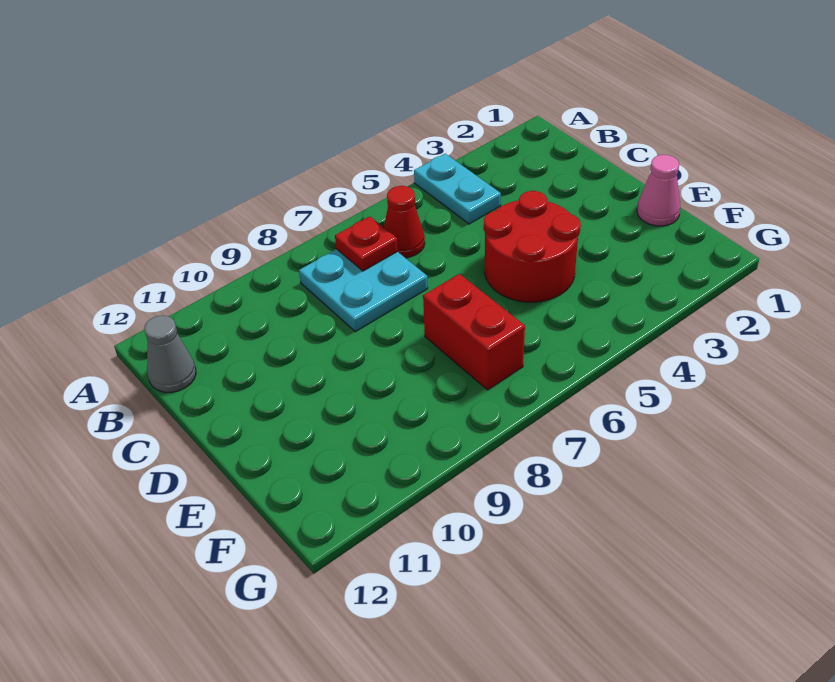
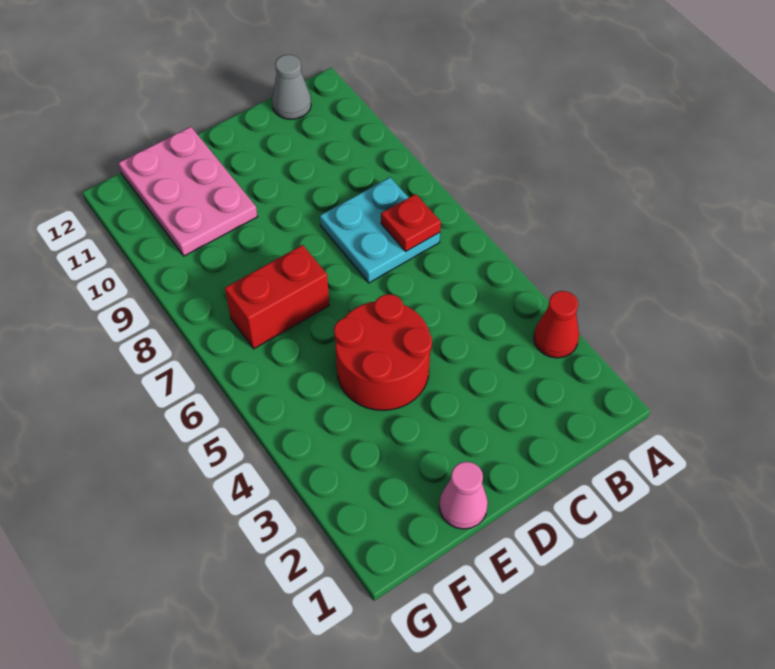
cyan 1x2 plate [414,154,501,224] -> none
red 1x1 cone [384,186,425,258] -> red 1x1 cone moved to [534,291,579,358]
none -> pink 2x3 plate [119,127,257,256]

